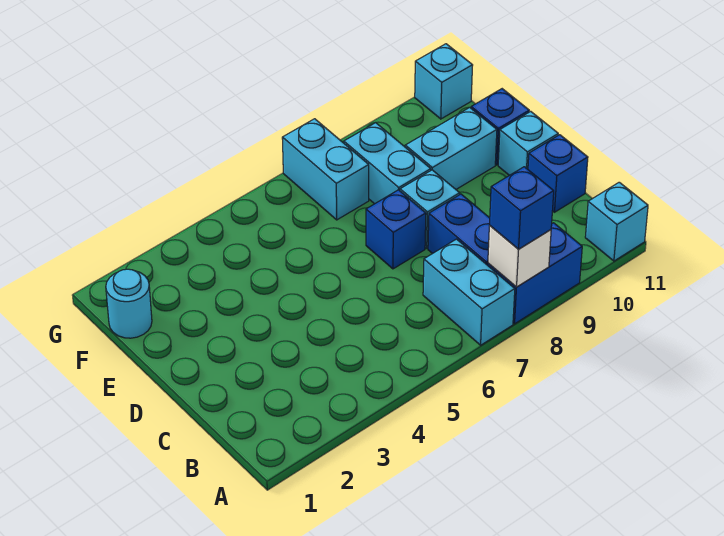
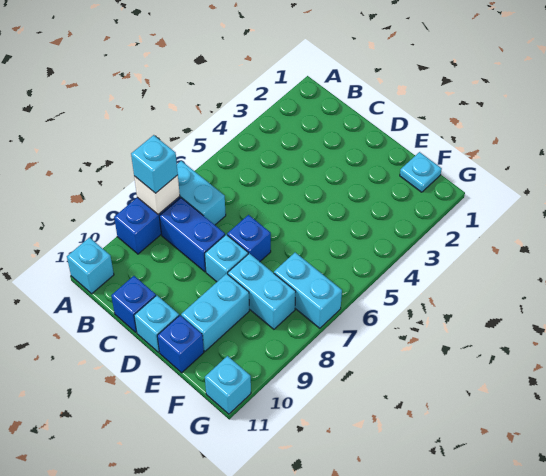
blue 1x1 brick [489,167,554,249] -> cyan 1x1 brick [131,135,178,193]
cyan 1x1 round brick [106,269,152,338] -> cyan 1x1 plate [400,152,442,192]

